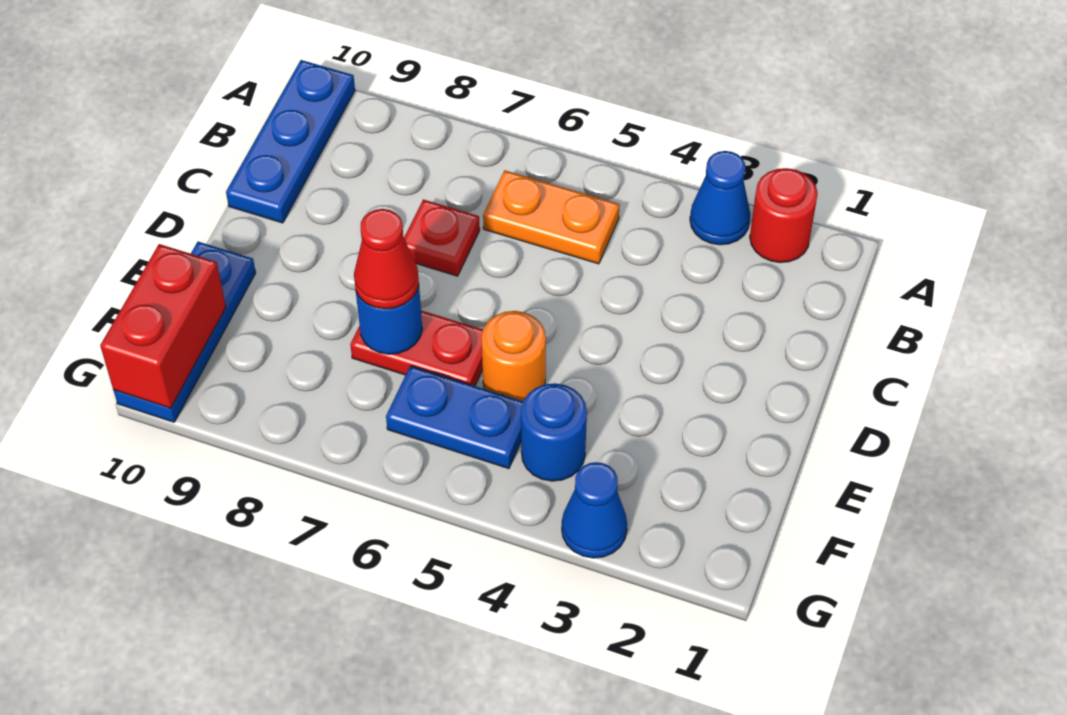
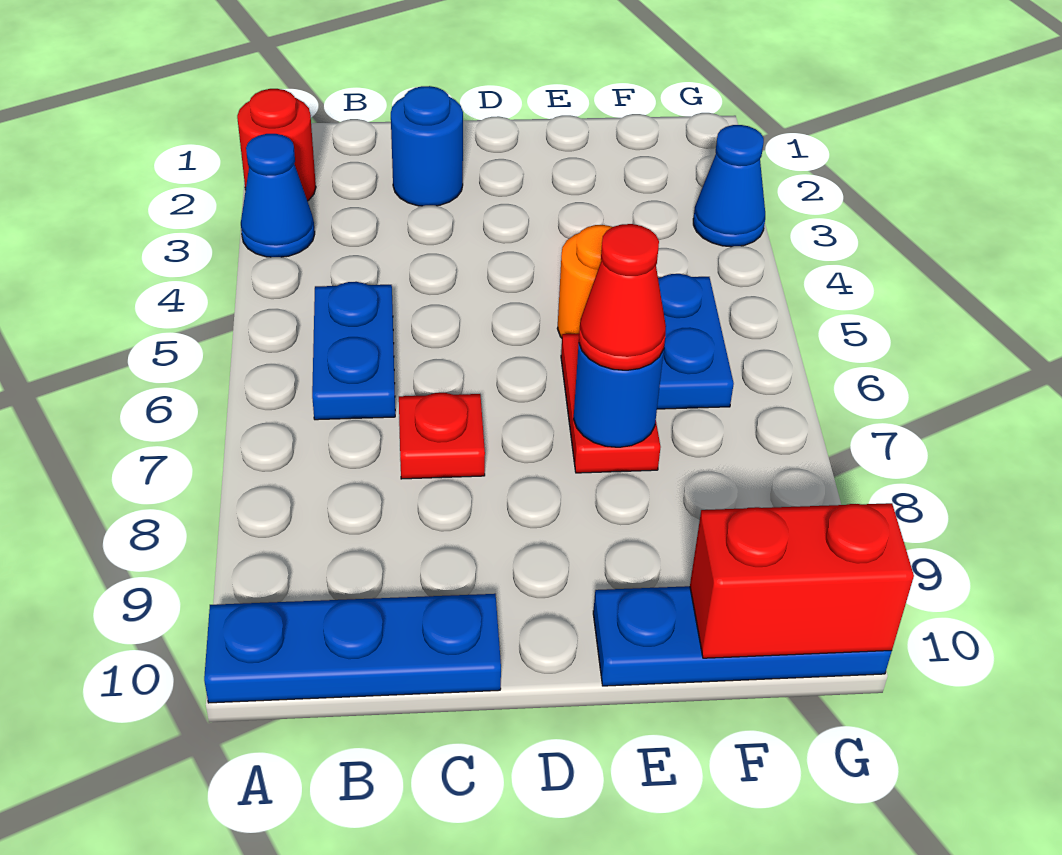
orange 1x2 plate [483,171,620,264] -> blue 1x2 plate [312,282,395,420]
blue 1x1 round brick [521,383,587,481] -> blue 1x1 round brick moved to [391,86,463,206]

